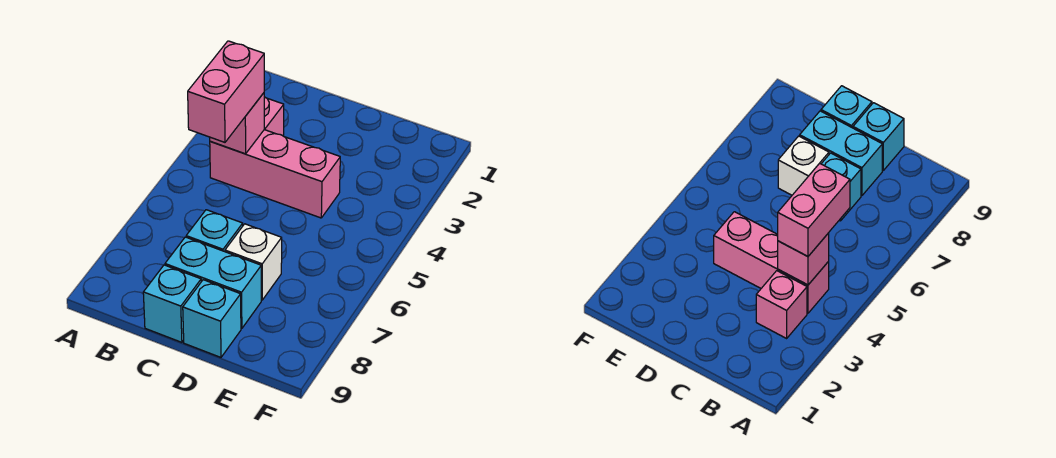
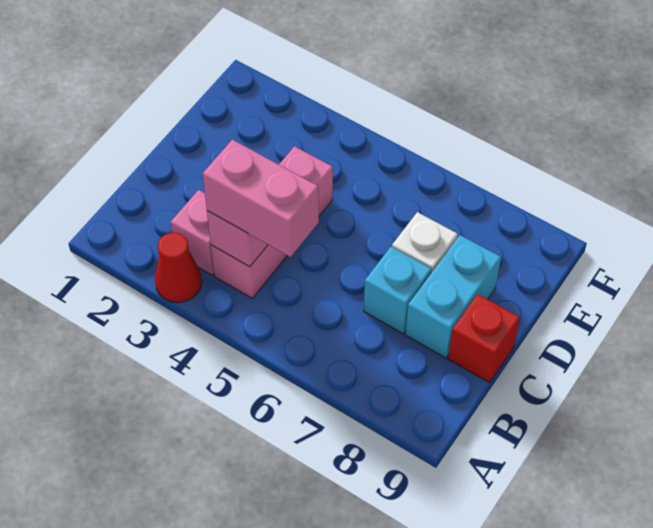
none -> red 1x1 cone [155,233,202,303]
cyan 1x1 brick [143,265,201,342] -> red 1x1 brick [448,294,520,383]
cyan 1x1 brick [183,280,241,357] -> none

